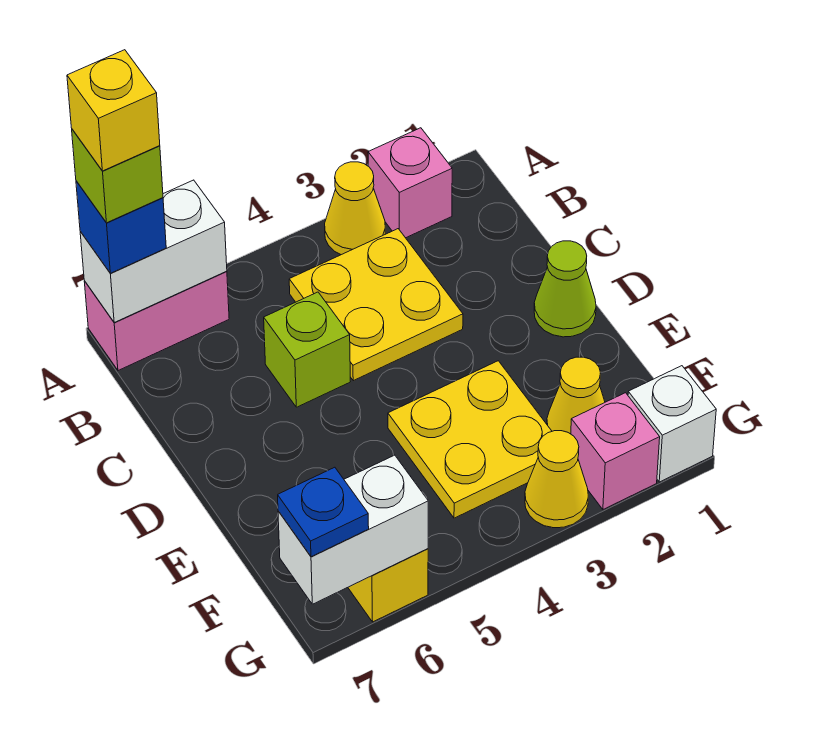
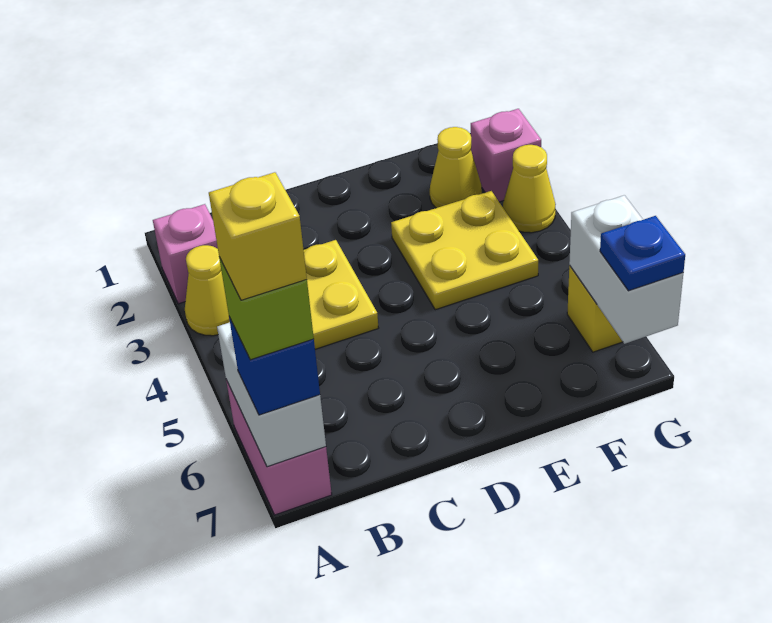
lime 1x1 brick [264,292,350,407] -> none
lime 1x1 cone [534,241,596,337] -> none
white 1x1 brick [628,366,716,482] -> none

